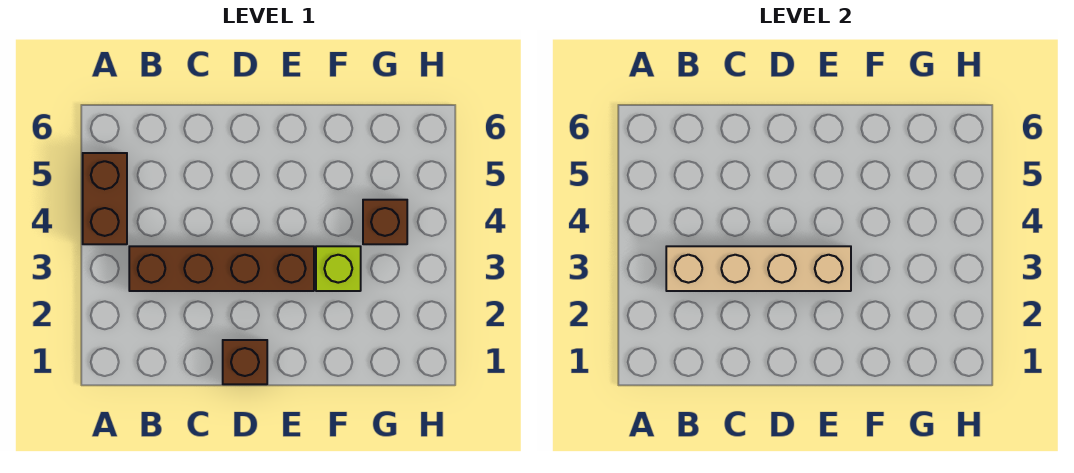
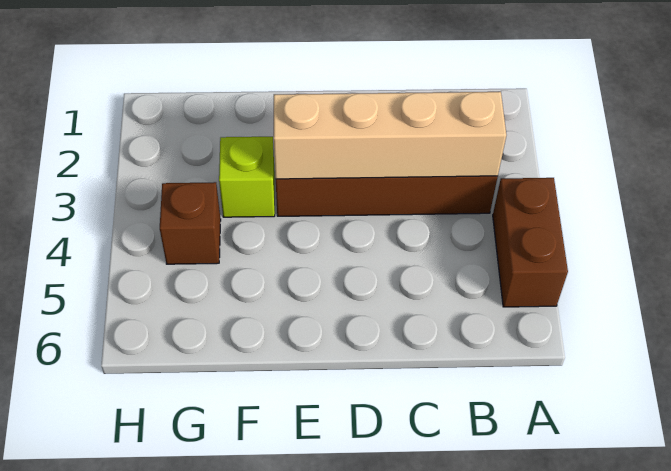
brown 1x1 brick [223,340,267,384] -> none

